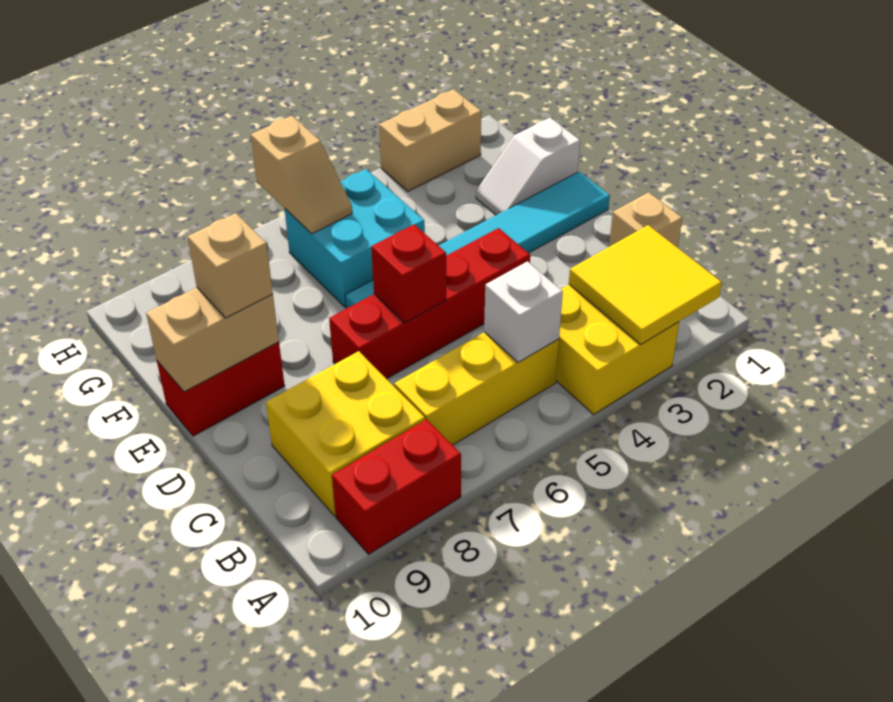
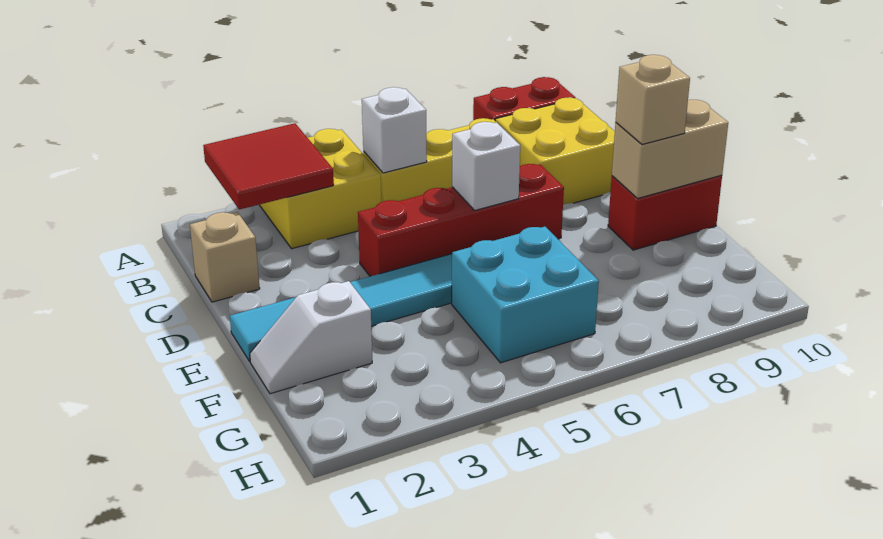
yellow 2x2 tile [569,225,722,344] -> red 2x2 tile [203,123,334,210]
red 1x1 brick [371,225,446,323] -> white 1x1 brick [452,122,520,210]
white 1x2 slope [476,118,580,215] -> white 1x2 slope turned to [250,281,372,394]
tan 1x2 slope [251,116,352,234] -> none
tan 1x2 brick [379,89,481,191] -> none

